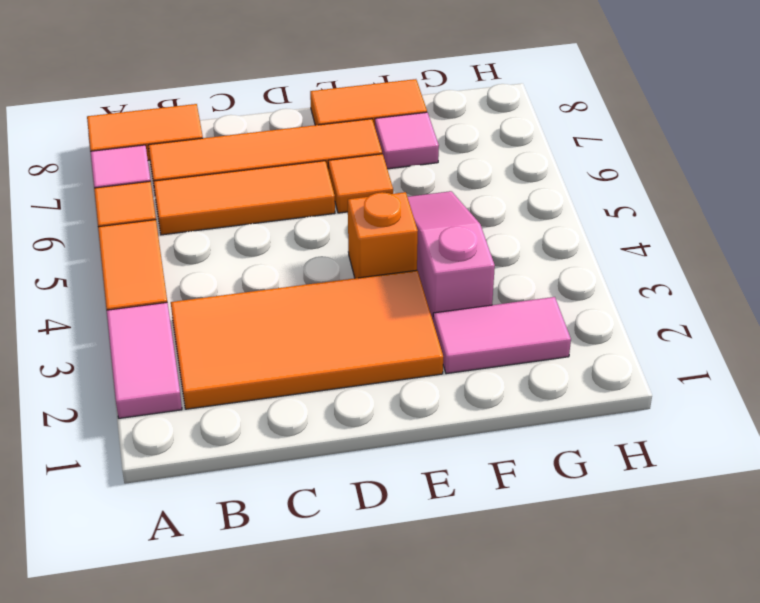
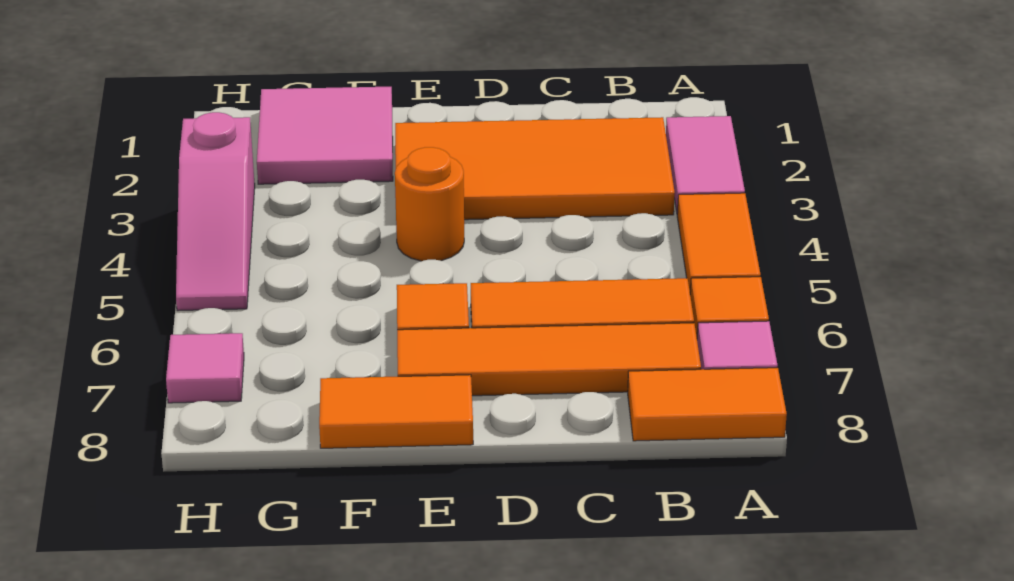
orange 1x1 brick [348,192,418,278] -> orange 1x1 round brick [395,147,464,261]
pink 1x2 tile [433,297,571,374] -> pink 2x2 tile [257,87,393,184]
pink 1x3 slope [408,191,495,320] -> pink 1x3 slope moved to [176,112,255,311]
pink 1x1 tile [375,112,439,169] -> pink 1x1 tile moved to [166,333,244,403]

